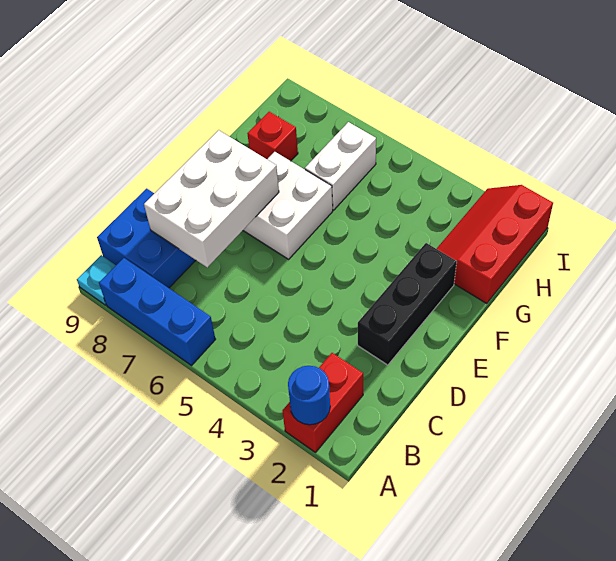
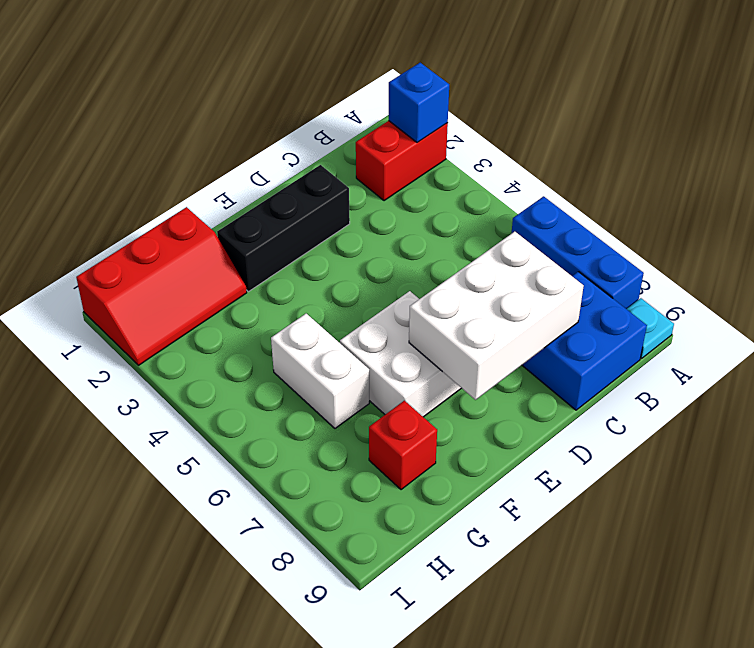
blue 1x1 round brick [288,366,330,425] -> blue 1x1 brick [389,63,449,143]
white 1x2 brick [305,122,376,210] -> white 1x2 brick turned to [271,314,369,428]

